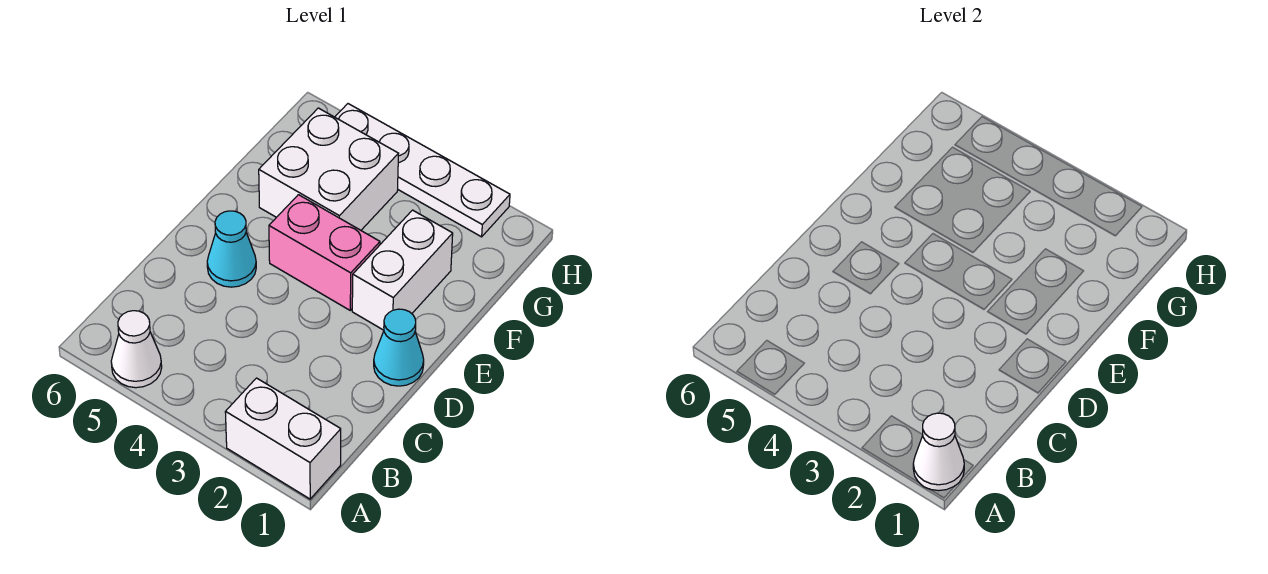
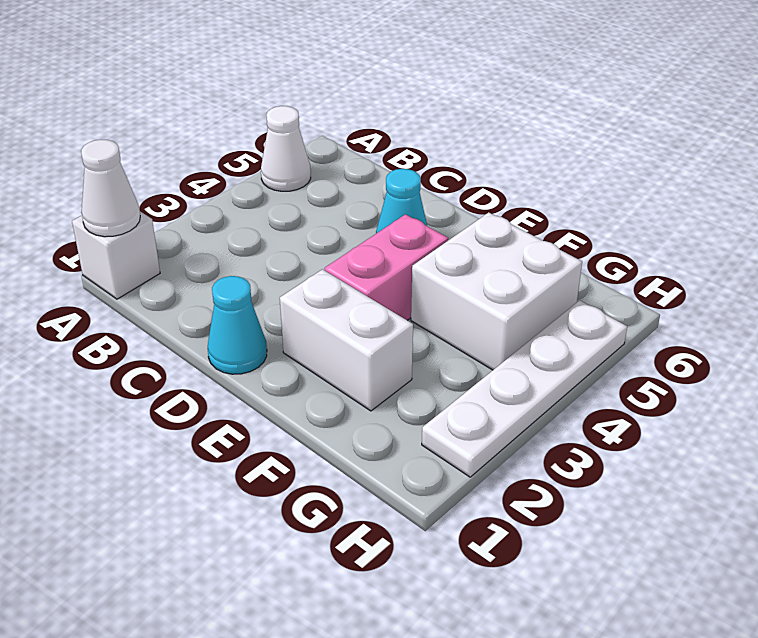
white 1x2 brick [225,378,341,499] -> white 1x1 brick [72,212,160,299]

